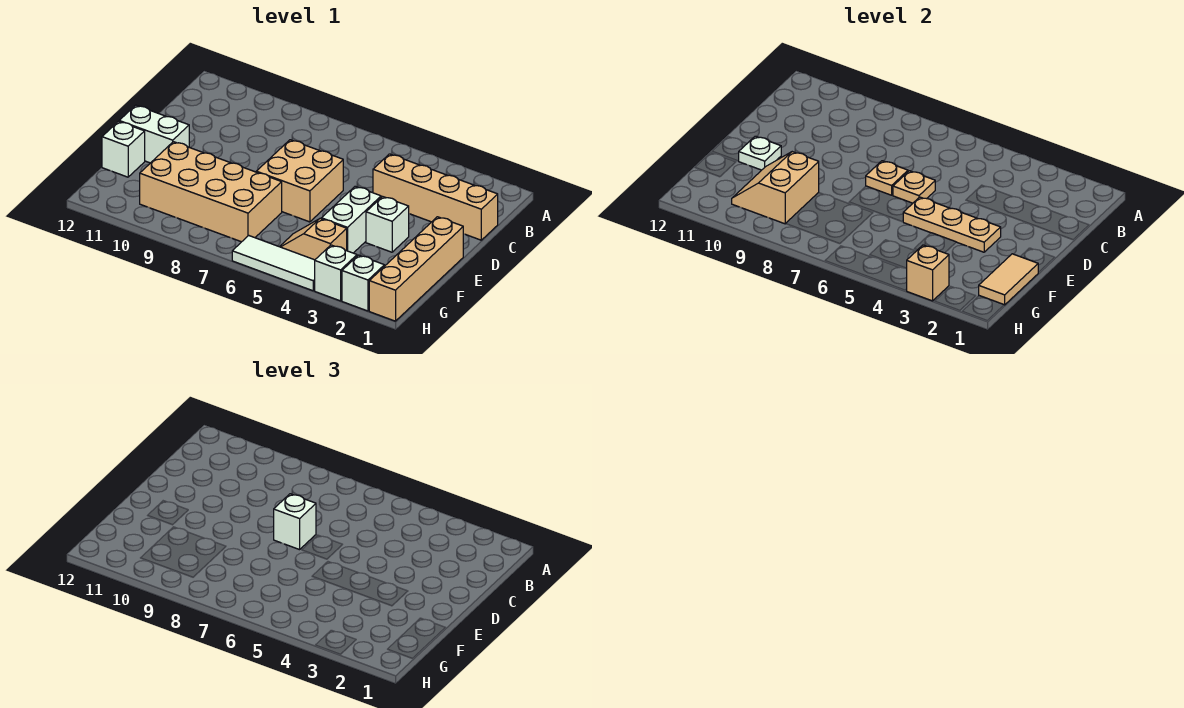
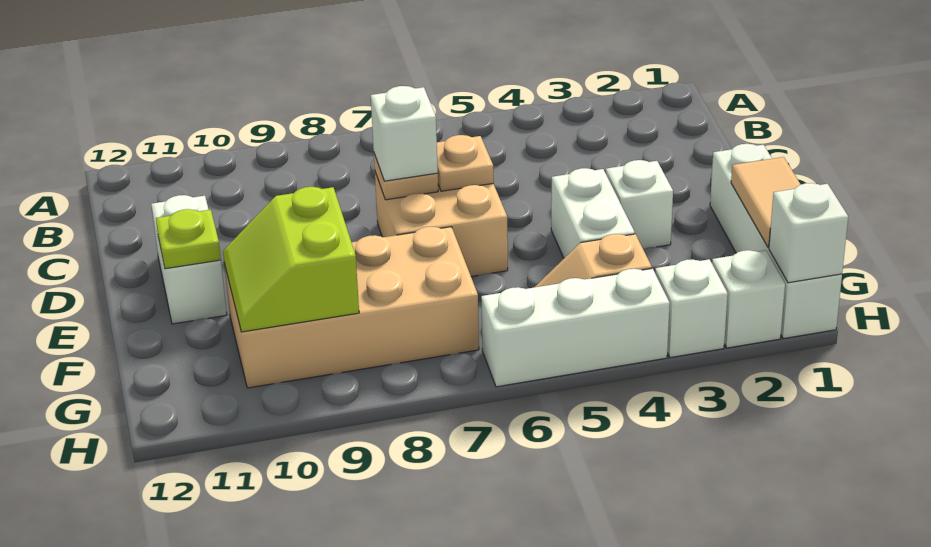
tan 1x4 brick [373,154,498,240] -> none
tan 1x4 brick [369,217,463,321] -> white 1x4 brick [710,144,842,339]
tan 1x3 plate [903,197,1001,252] -> none
white 1x2 brick [119,105,189,163] -> white 1x2 brick turned to [151,195,227,324]
white 1x1 plate [739,136,781,170] -> lime 1x1 plate [156,209,221,269]
tan 2x2 slope [732,152,819,224] -> lime 2x2 slope [223,187,359,332]
white 1x1 brick [102,121,145,177] -> white 1x1 brick moved to [769,183,848,283]
tan 1x1 brick [907,245,949,301] -> none
white 1x3 tile [232,236,315,291] -> white 1x3 brick [481,269,670,387]

